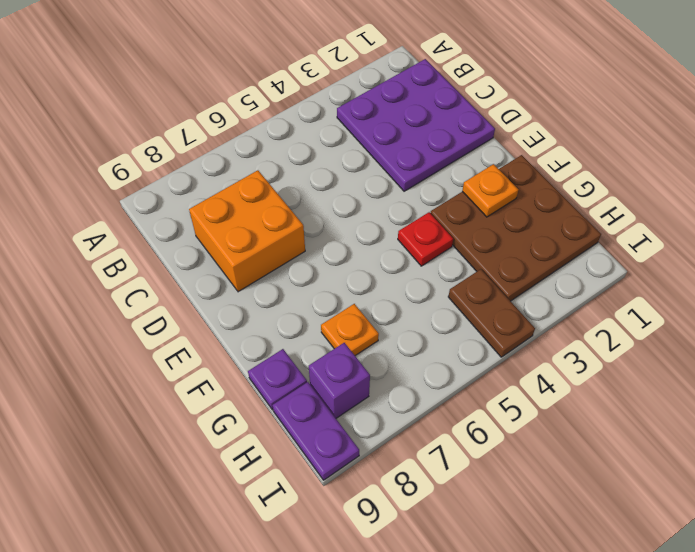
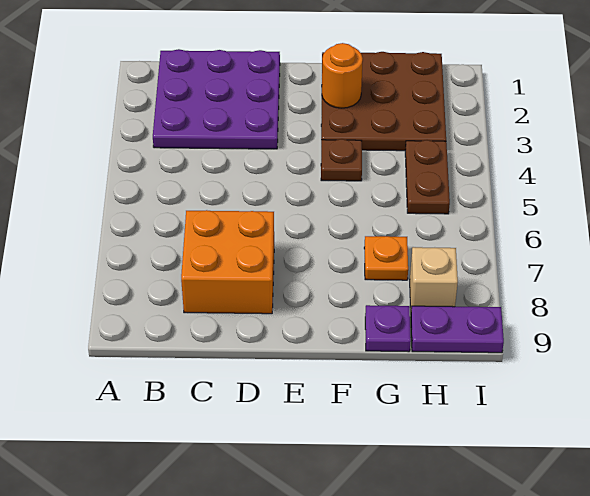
orange 1x1 plate [462,164,519,217] -> orange 1x1 round brick [322,43,363,108]
red 1x1 plate [398,212,453,266] -> brown 1x1 plate [321,139,362,181]
brown 1x2 plate [448,269,535,357] -> brown 1x2 plate turned to [405,140,450,214]
purple 1x1 brick [309,343,370,418] -> tan 1x1 brick [410,247,458,308]

